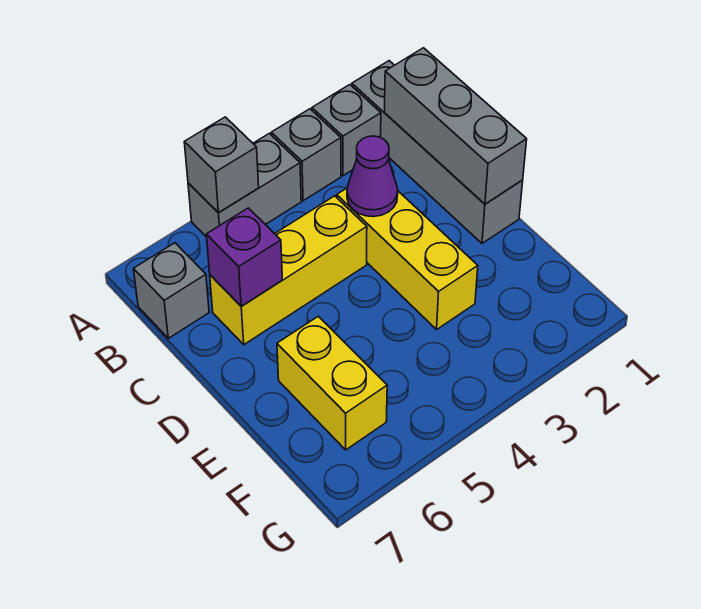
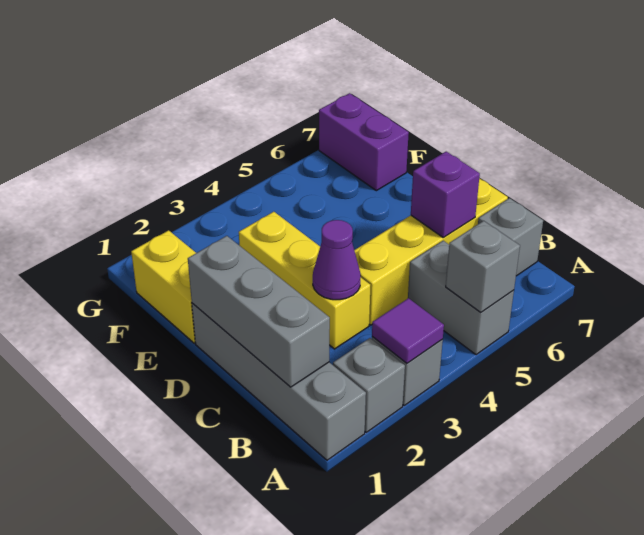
none -> purple 1x1 tile [372,298,444,363]
grey 1x2 brick [188,133,301,237] -> grey 1x2 brick turned to [408,241,514,355]
yellow 1x3 brick [210,196,367,345] -> yellow 1x4 brick [354,178,508,325]
yellow 1x2 brick [277,316,387,450] -> yellow 1x2 brick moved to [131,230,196,343]
none -> purple 1x2 brick [319,93,409,191]

